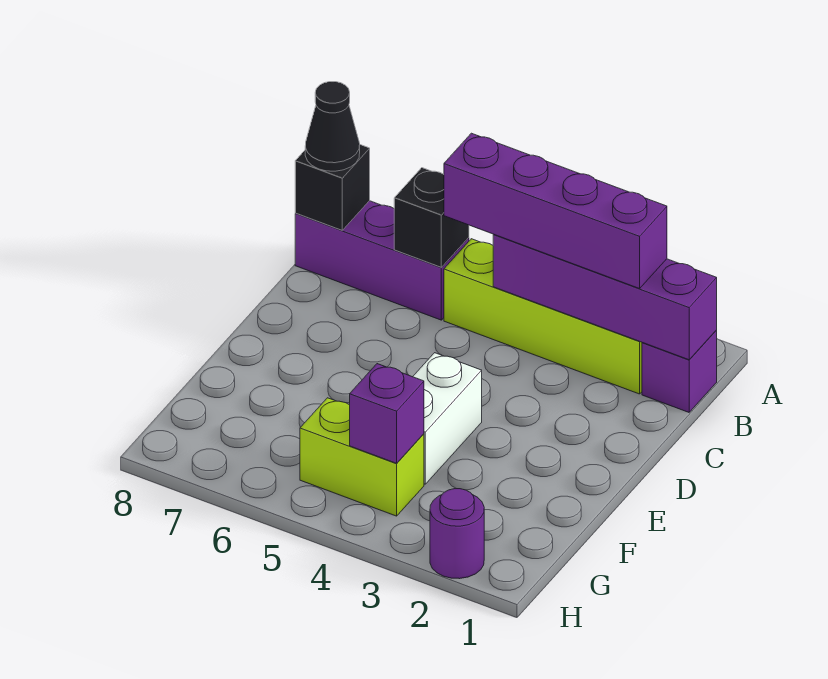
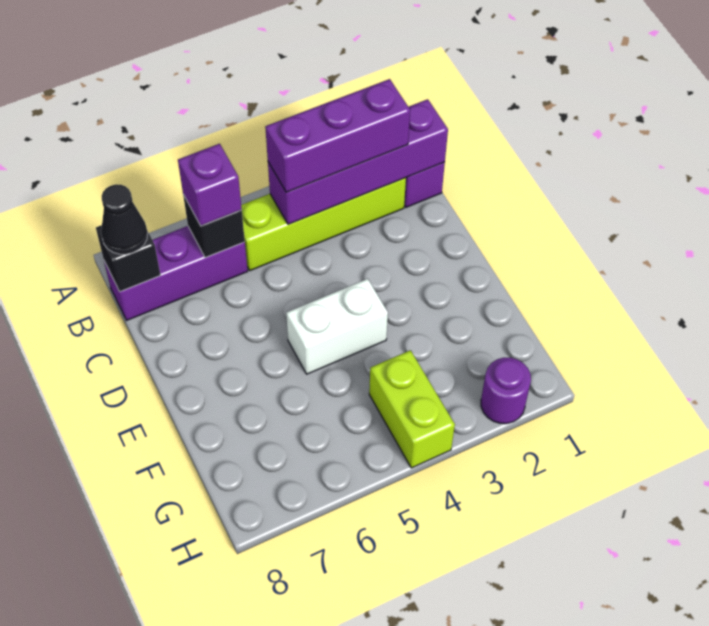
purple 1x4 brick [444,133,667,289] -> purple 1x3 brick [265,79,410,192]
white 1x2 brick [413,353,482,484] -> white 1x2 brick turned to [286,279,388,374]
lime 1x2 brick [300,398,424,516] -> lime 1x2 brick turned to [369,350,455,468]
purple 1x1 brick [350,364,424,463] -> purple 1x1 brick moved to [178,144,242,226]

